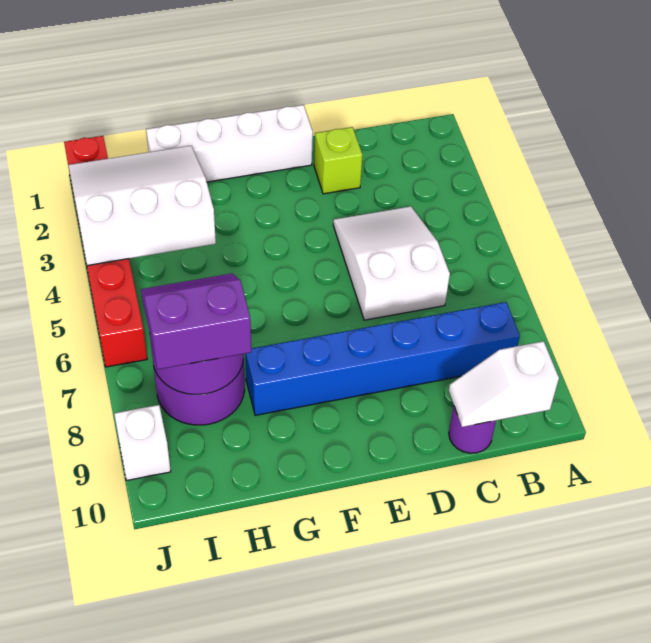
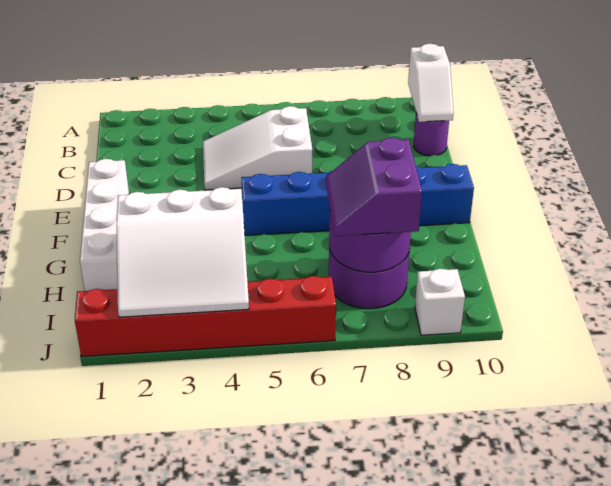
blue 1x6 brick [245,302,520,415] -> blue 1x6 brick turned to [241,164,474,235]
lime 1x1 brick [314,127,363,194] -> none
white 3x3 slope [68,146,216,266] -> white 3x3 slope turned to [117,187,249,317]

